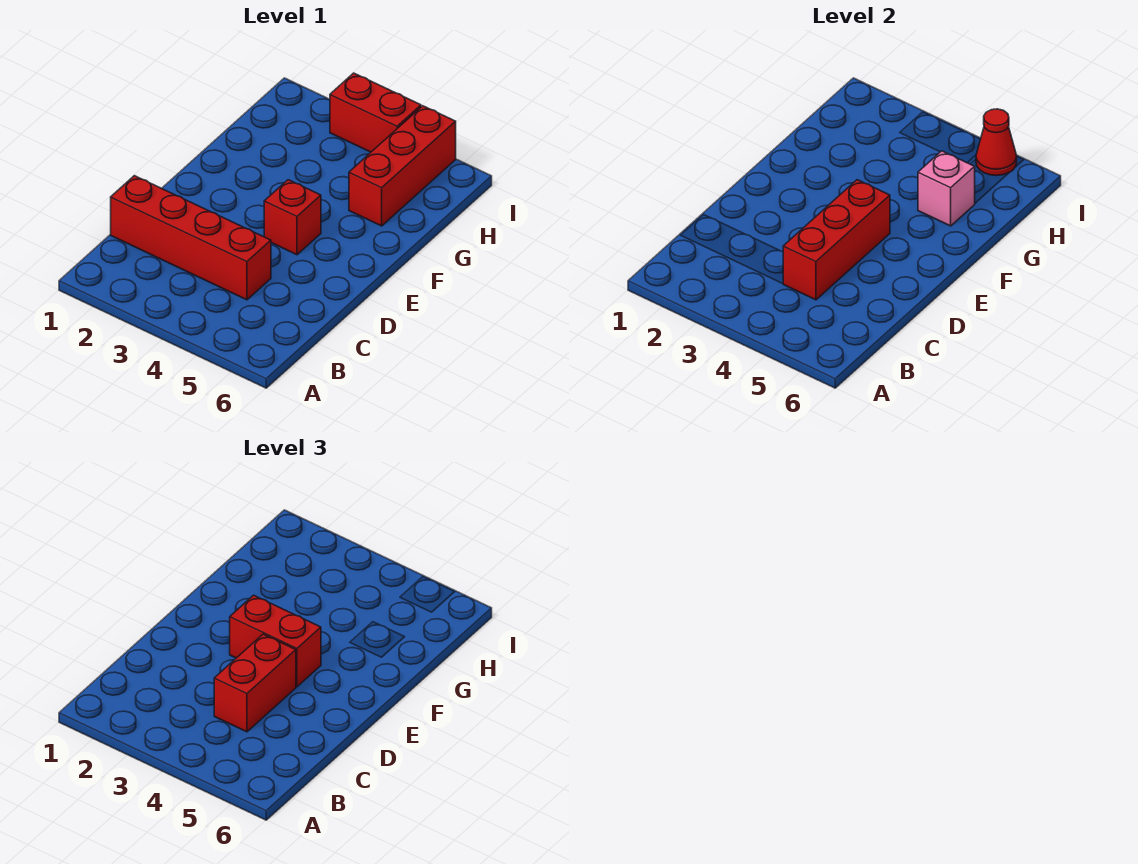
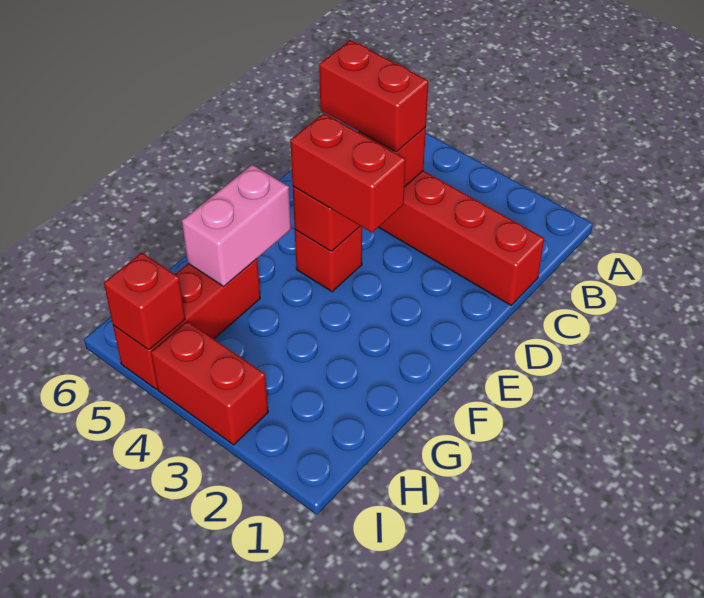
red 1x2 brick [214,634,296,732] -> red 1x2 brick turned to [319,40,428,152]
pink 1x1 brick [918,151,975,226] -> pink 1x2 brick [182,165,291,286]
red 1x1 cone [976,109,1017,176] -> red 1x1 brick [104,252,185,350]

